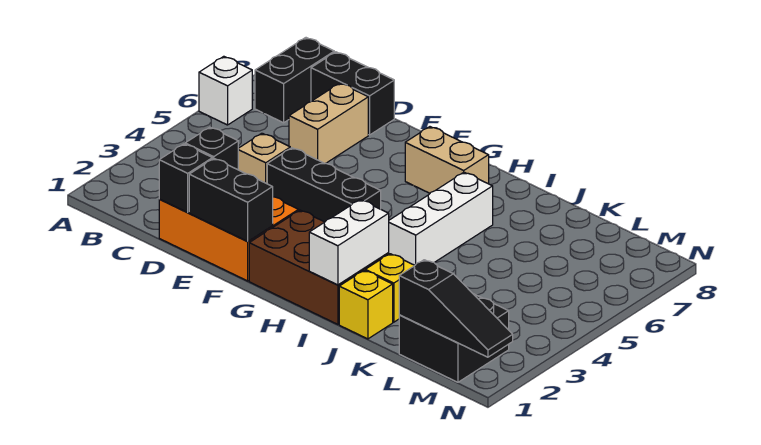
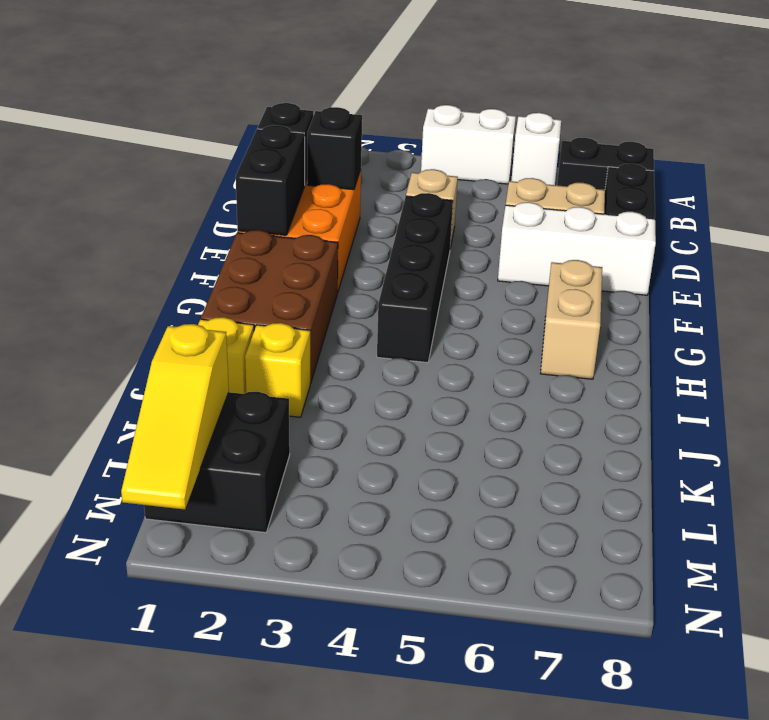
black 1x3 brick [267,148,381,222] -> black 1x4 brick [377,193,453,363]
white 1x2 brick [309,200,389,285] -> white 1x2 brick moved to [421,105,516,184]
white 1x3 brick [388,172,493,265] -> white 1x3 brick moved to [498,202,656,295]
black 1x3 slope [399,260,513,357] -> yellow 1x3 slope [121,324,229,510]

